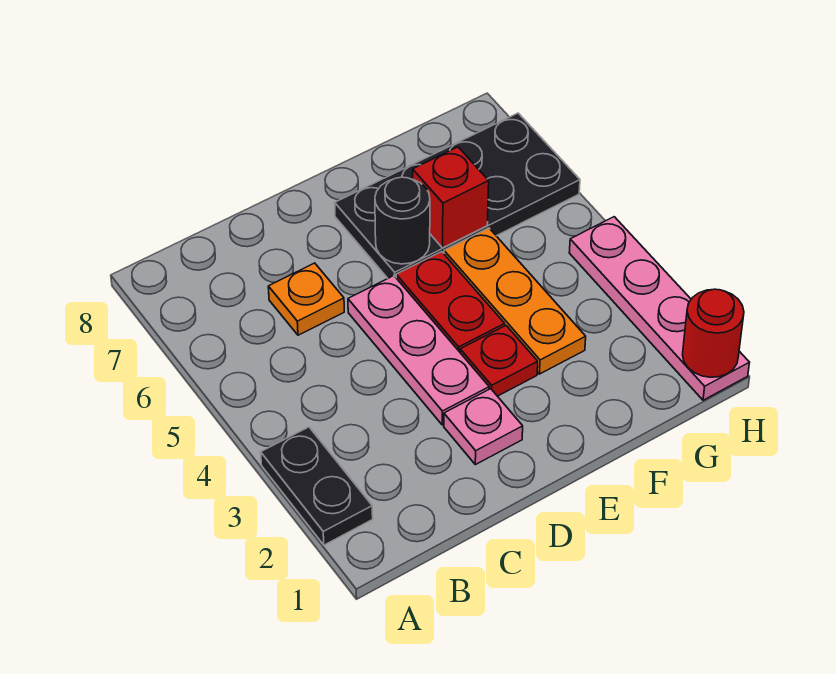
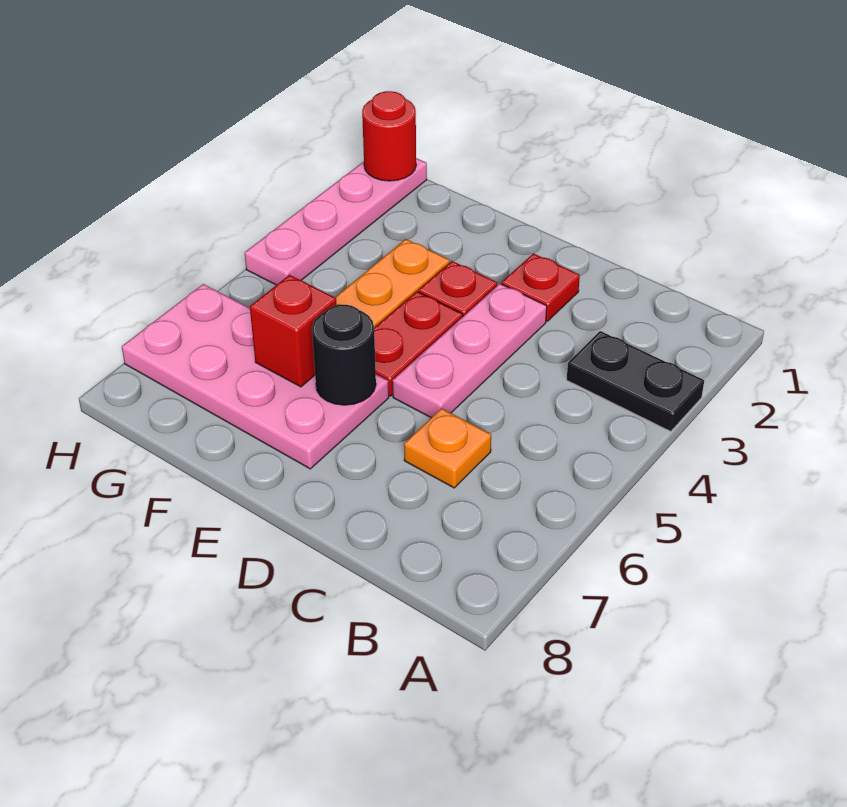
black 1x2 plate [261,427,373,545] -> black 1x2 plate turned to [567,331,704,431]
pink 1x1 plate [444,389,523,465] -> red 1x1 plate [501,253,580,321]
black 2x4 plate [335,113,580,278] -> pink 2x4 plate [122,284,389,469]

